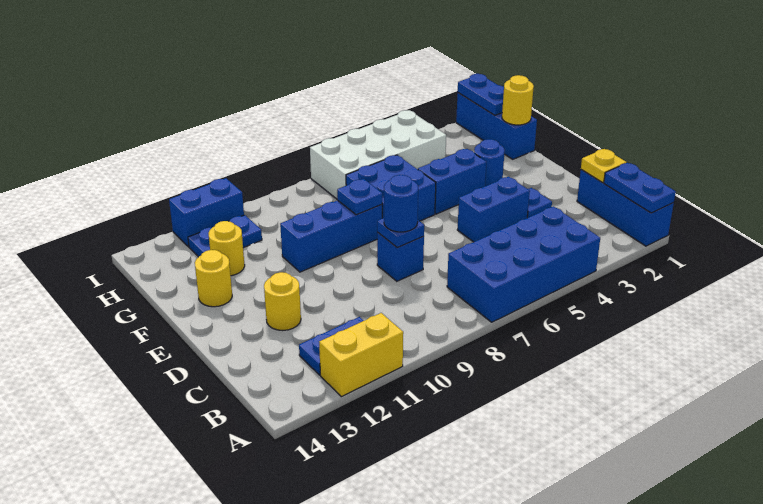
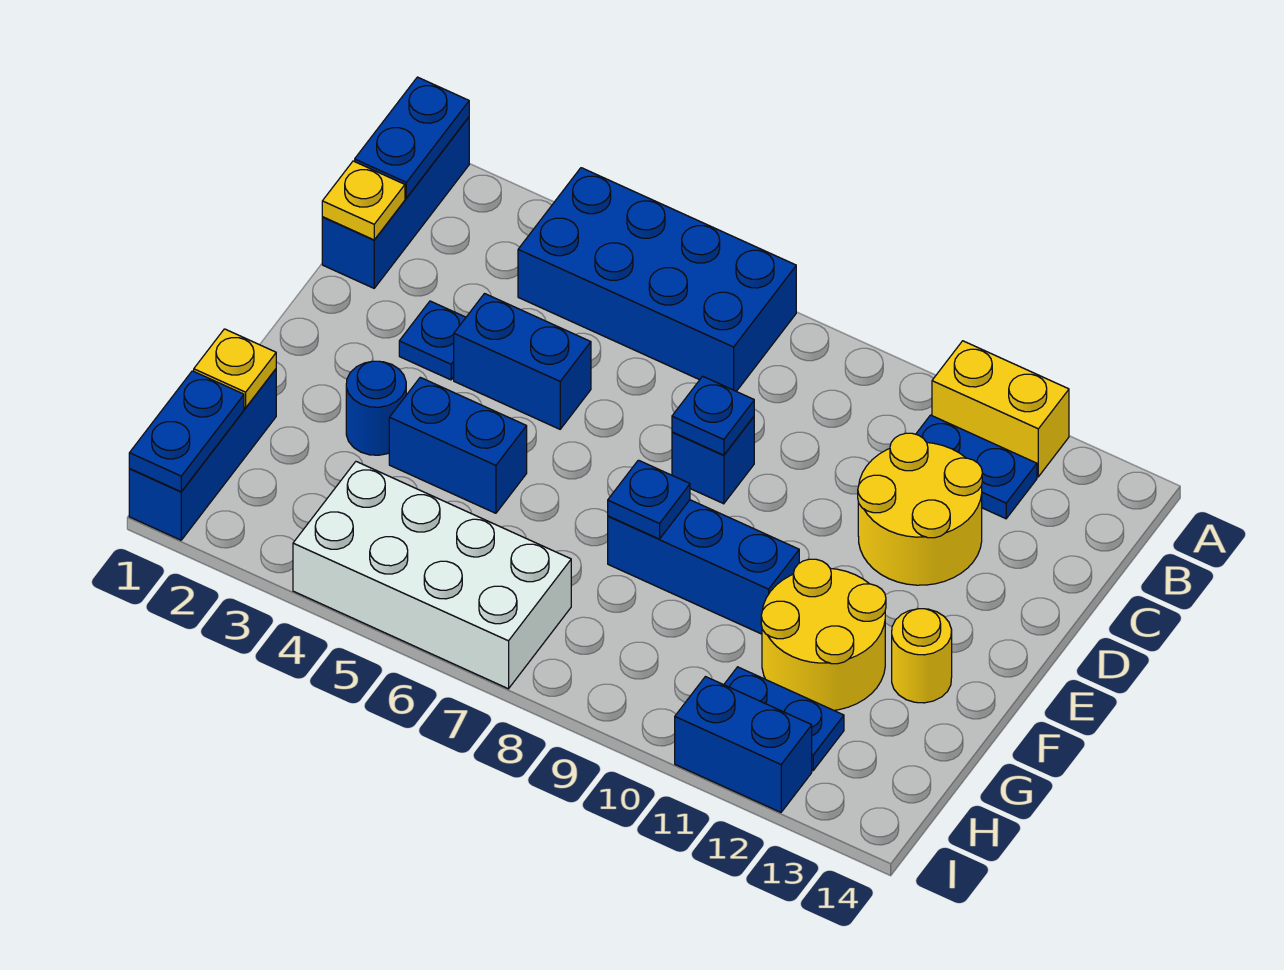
blue 1x1 round brick [384,175,418,232] -> none
yellow 1x1 round brick [264,272,301,331] -> yellow 2x2 round brick [858,433,982,585]
blue 2x2 brick [346,155,436,221] -> none
yellow 1x1 round brick [502,75,534,125] -> yellow 1x1 plate [194,329,276,408]
yellow 1x1 round brick [208,221,245,276] -> yellow 2x2 round brick [761,559,886,710]

